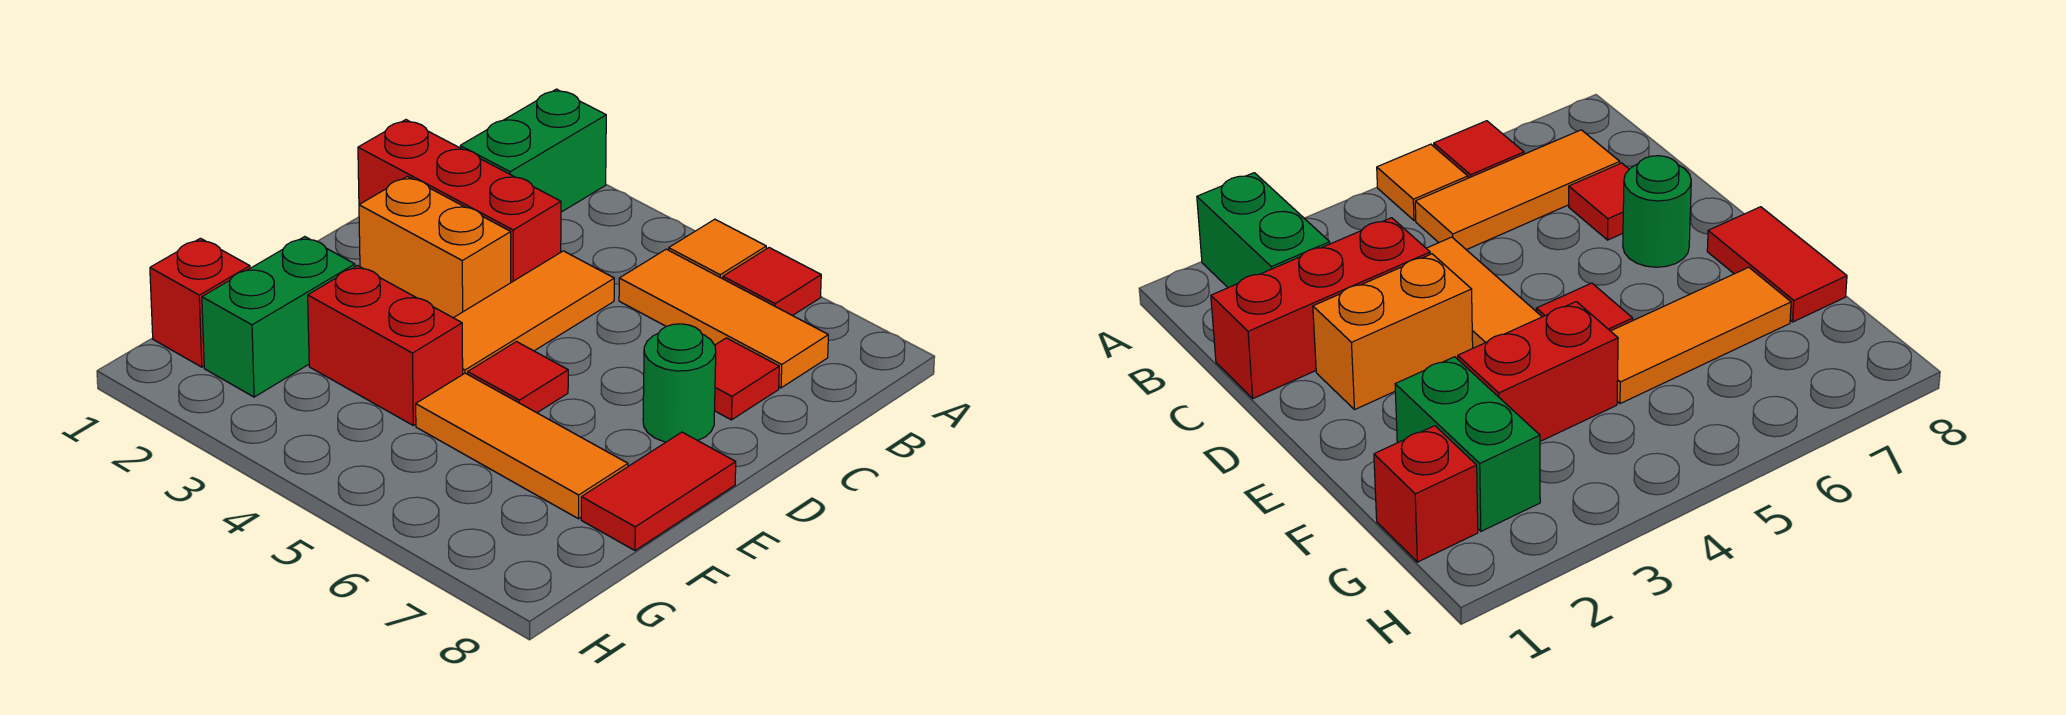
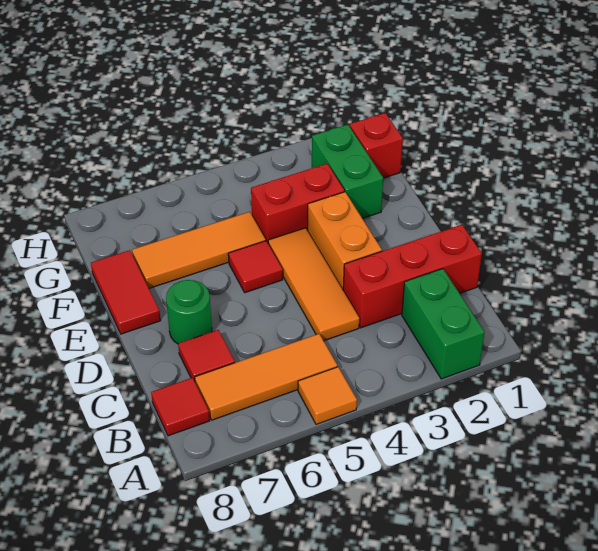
red 1x1 tile [723,248,821,316] -> red 1x1 tile moved to [151,378,210,436]
orange 1x2 brick [359,176,511,318] -> orange 1x2 brick turned to [308,192,382,289]

